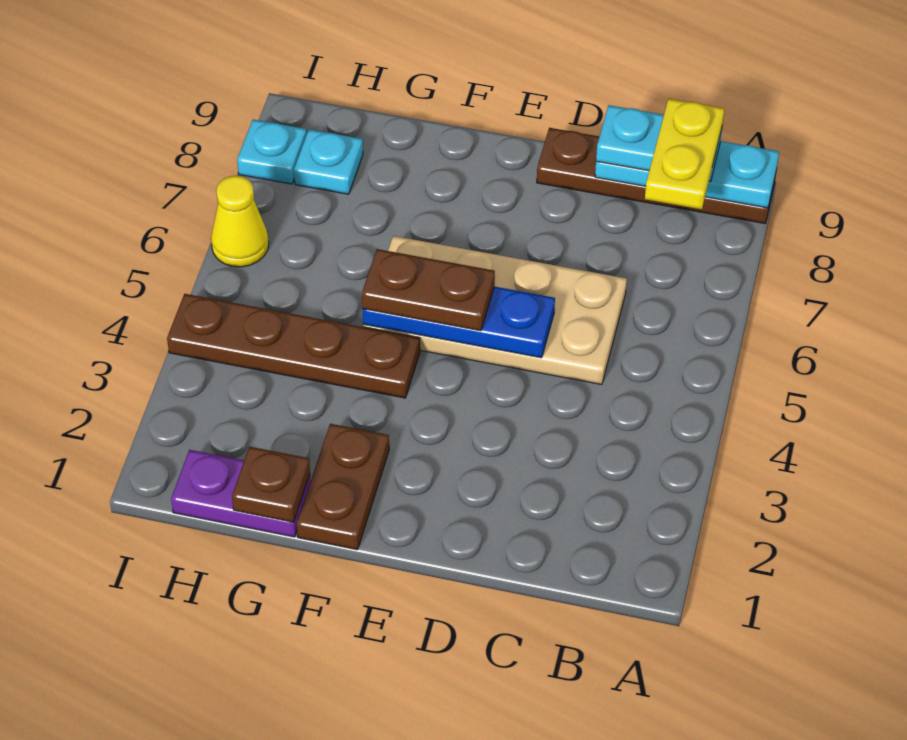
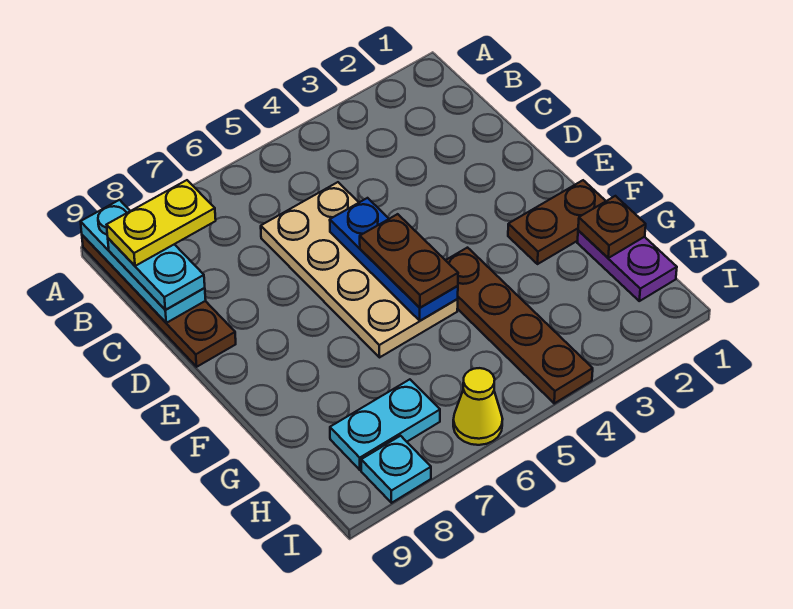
cyan 1x1 plate [294,129,363,194] -> cyan 1x2 plate [330,379,440,470]

